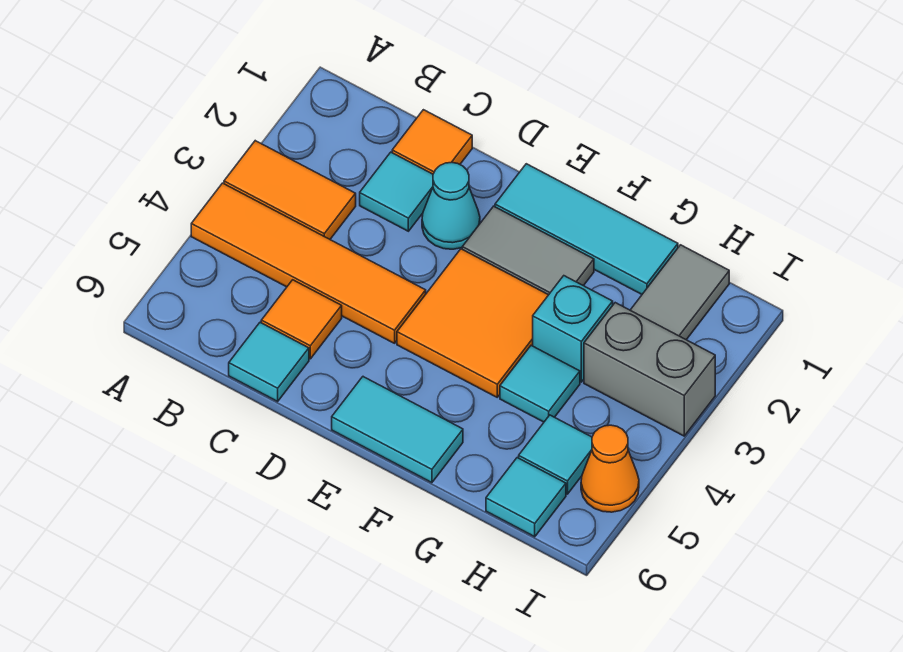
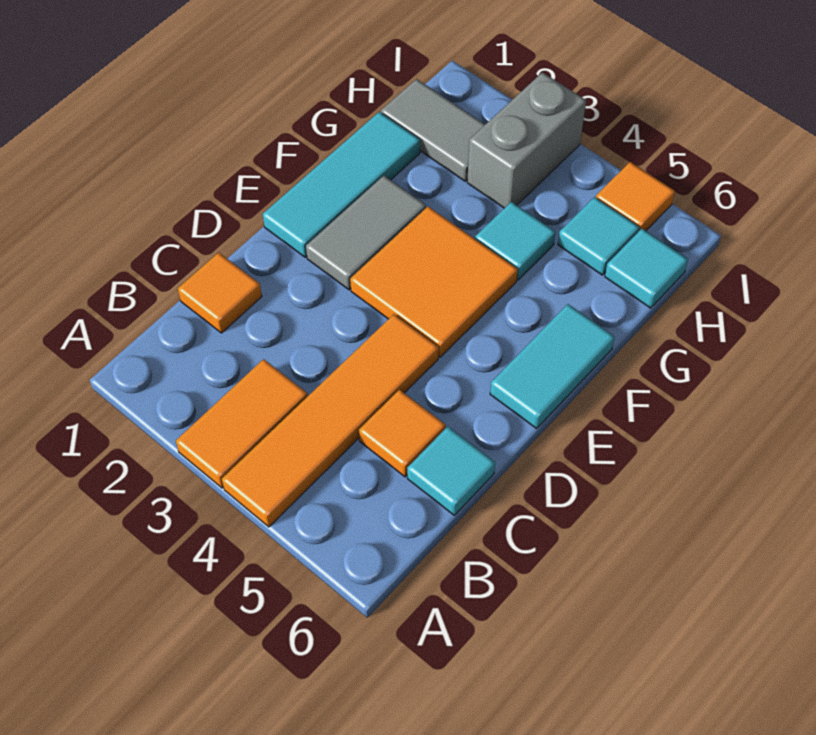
cyan 1x1 tile [360,152,433,231] -> none
cyan 1x1 cone [422,162,480,249] -> none
cyan 1x1 brick [533,276,613,382] -> none
orange 1x1 cone [581,425,639,512] -> orange 1x1 tile [596,162,675,231]

